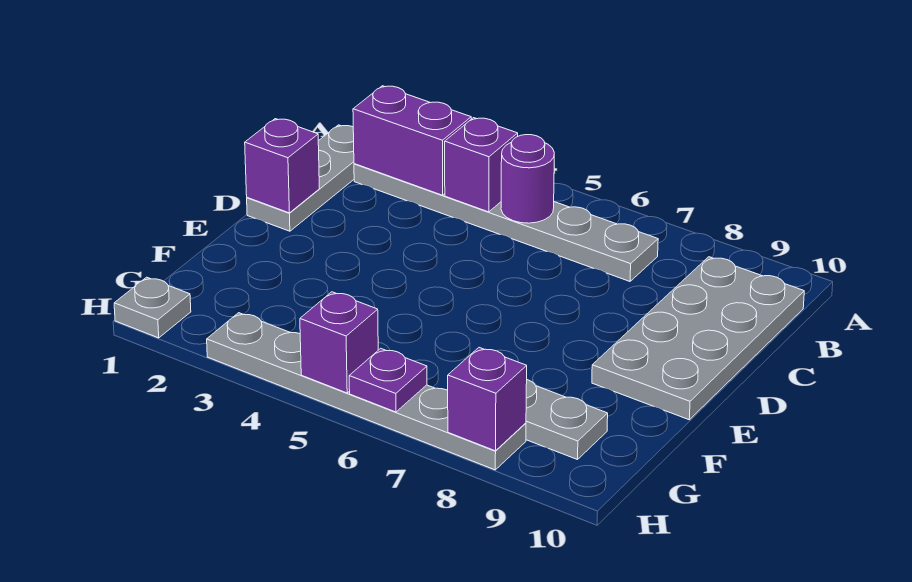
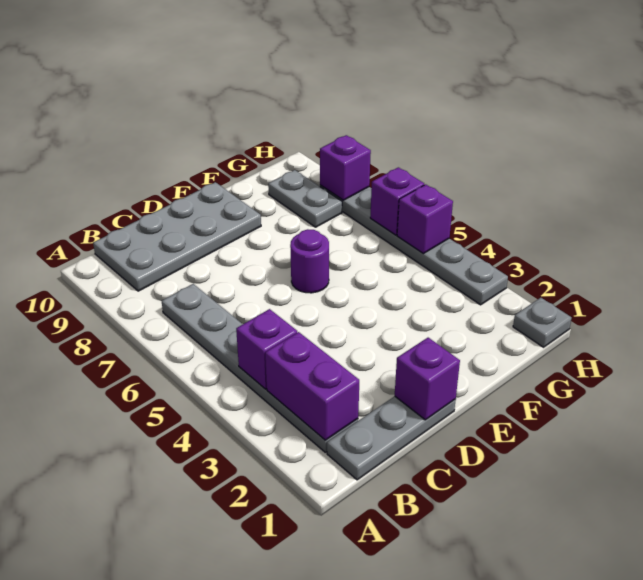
purple 1x1 round brick [501,135,554,223] -> purple 1x1 round brick moved to [290,229,329,293]
purple 1x1 plate [349,348,427,412] -> purple 1x1 brick [370,167,424,235]

